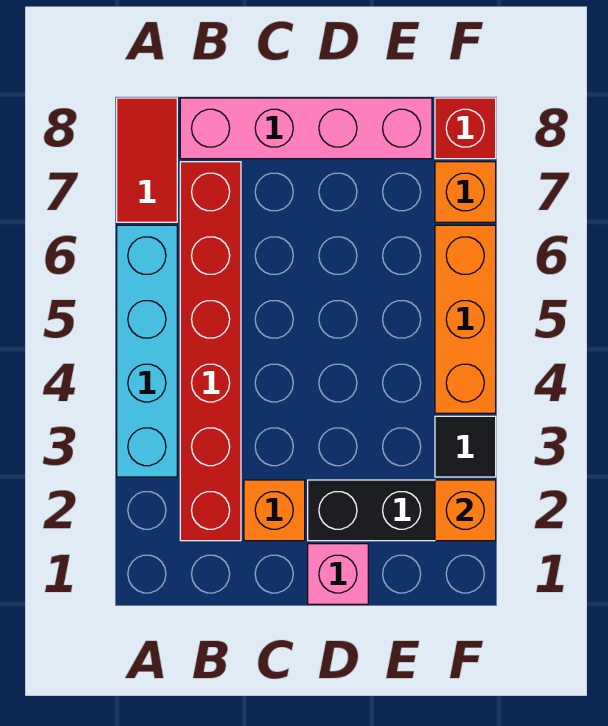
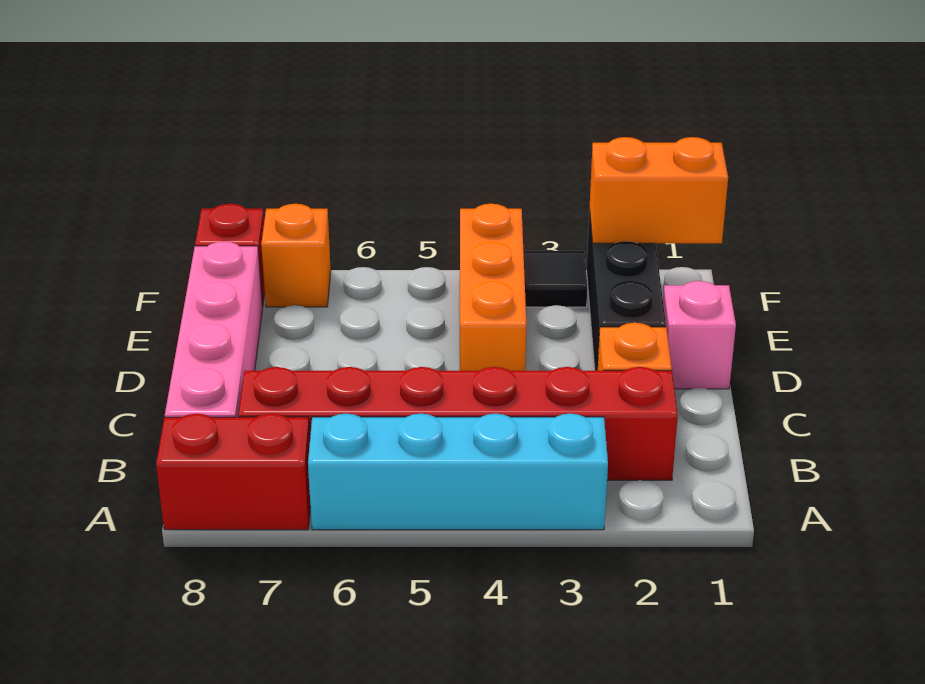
red 1x2 tile [117,98,177,222] -> red 1x2 brick [156,414,311,530]
orange 1x1 brick [435,480,496,541] -> orange 1x2 brick [590,137,728,243]
orange 1x3 brick [435,225,496,413] -> orange 1x3 brick turned to [460,204,526,371]

